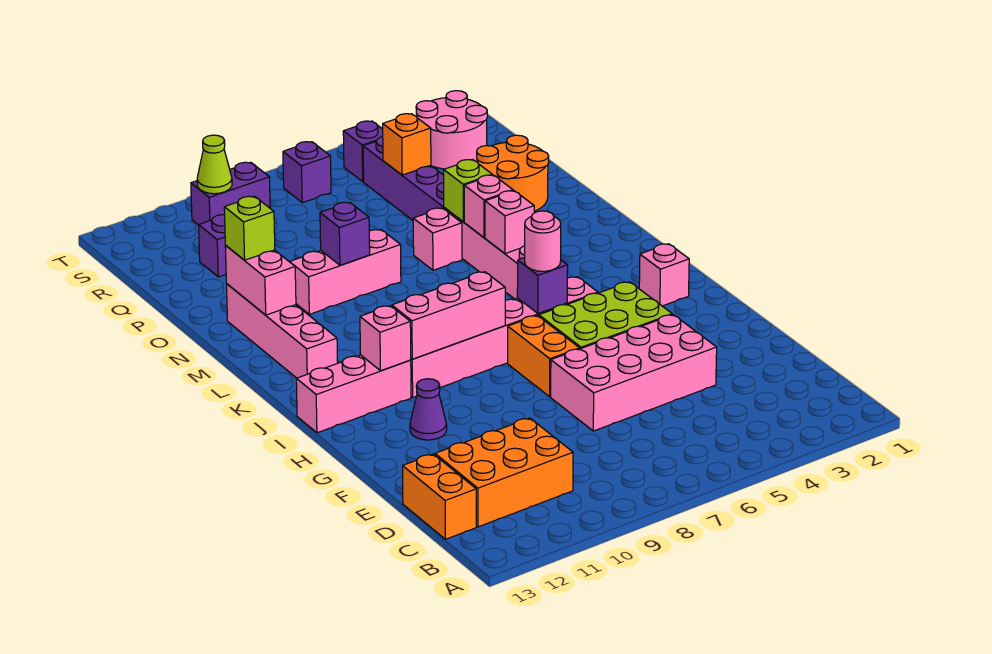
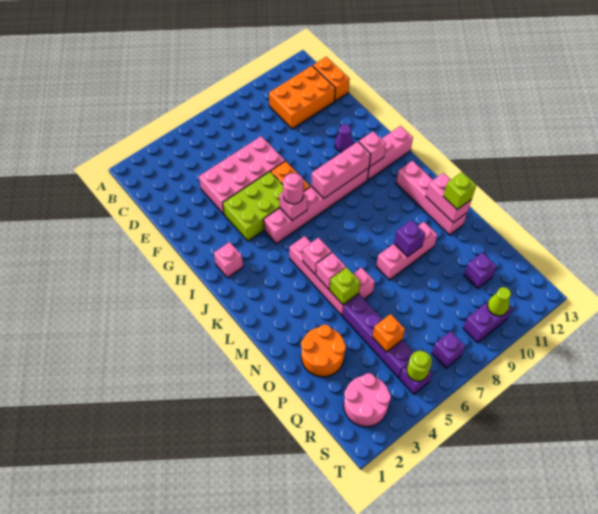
purple 1x1 brick [517,257,568,314] -> pink 1x1 brick [279,192,307,220]
none -> lime 1x1 round brick [407,351,432,381]

